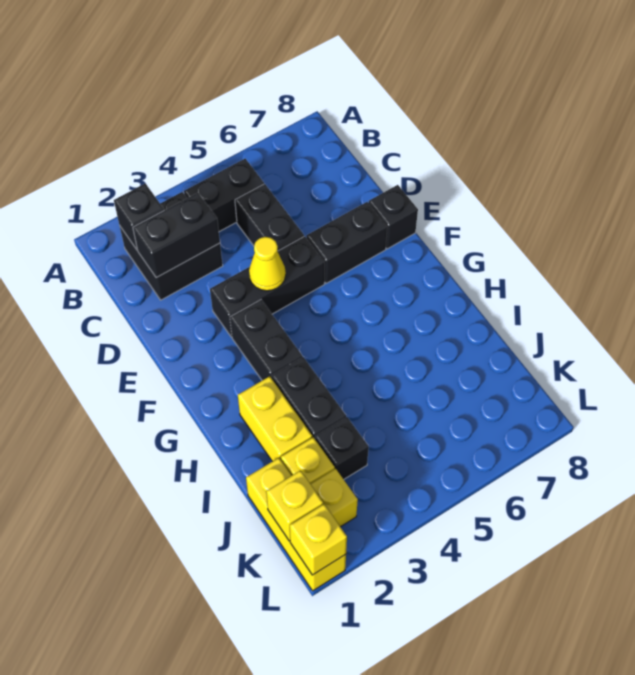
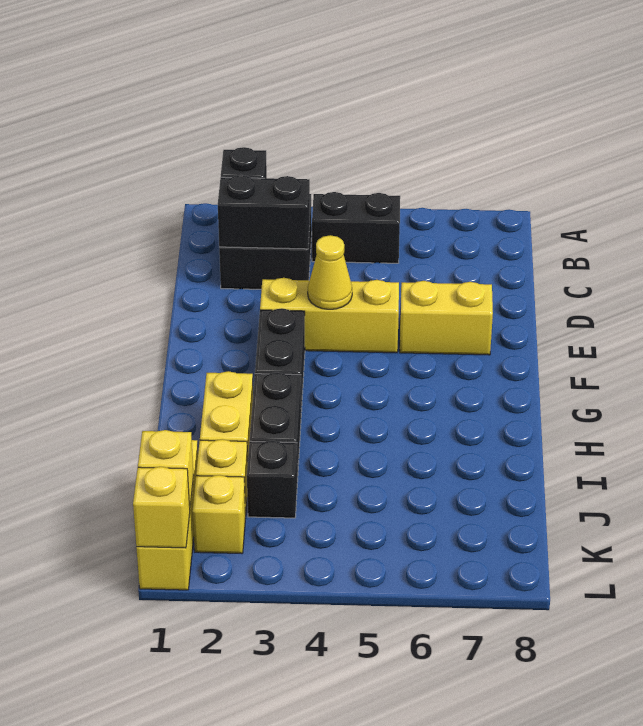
black 1x2 brick [235,184,304,251] -> none
black 1x3 brick [210,236,325,337] -> yellow 1x3 brick [260,278,399,353]
black 1x2 brick [306,202,387,283] -> yellow 1x2 brick [400,281,493,355]
black 1x1 brick [369,185,418,249] -> none

